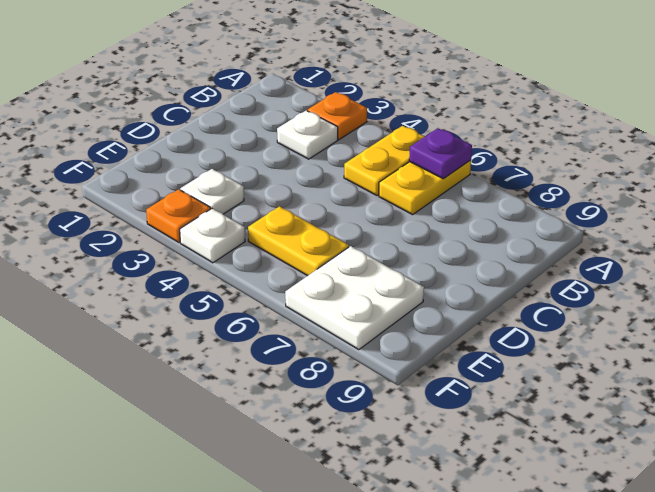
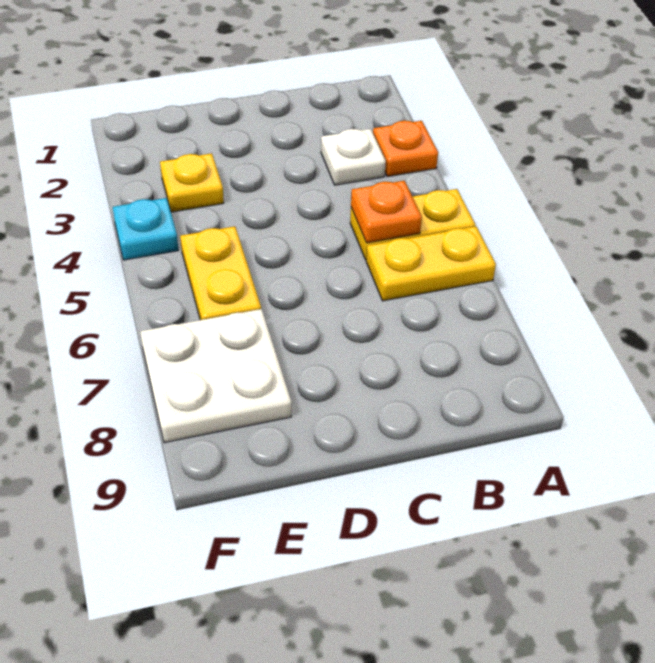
purple 1x1 plate [409,128,472,179] -> none
white 1x1 plate [180,169,244,214] -> yellow 1x1 plate [160,153,224,212]
orange 1x1 plate [146,189,211,242] -> orange 1x1 plate moved to [351,181,422,243]
white 1x1 plate [180,209,245,263] -> cyan 1x1 plate [113,198,178,260]

